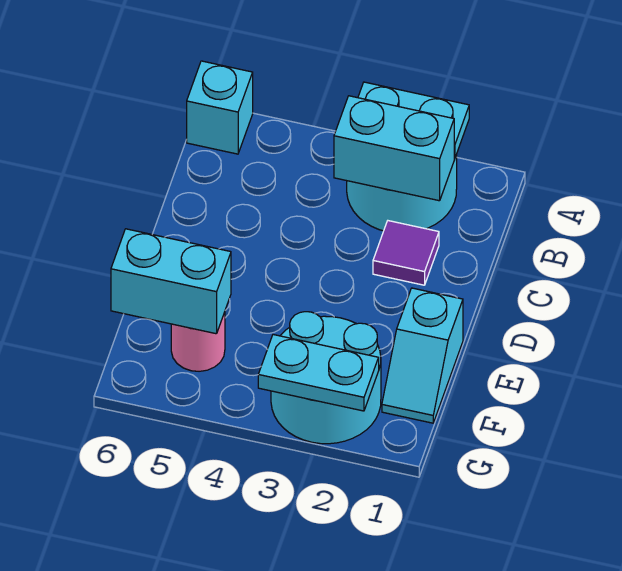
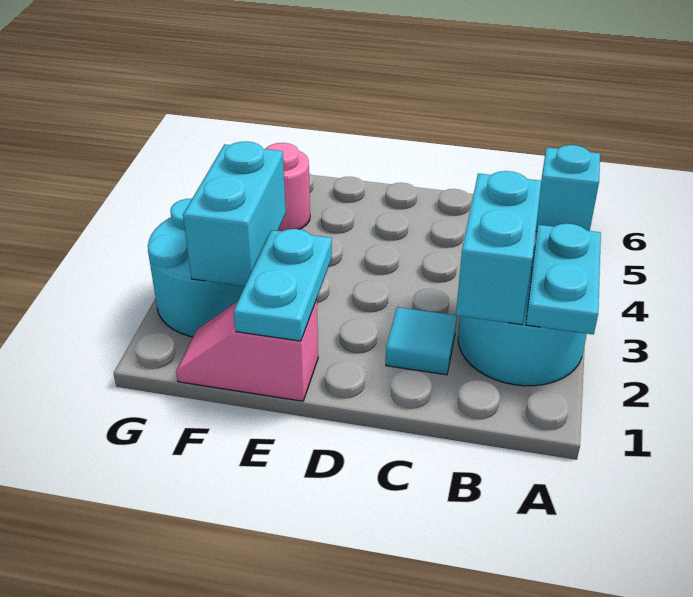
purple 1x1 tile [373,221,439,285] -> cyan 1x1 tile [386,307,457,375]
cyan 1x2 slope [382,288,463,423] -> pink 1x2 slope [176,300,318,401]
cyan 1x2 brick [111,229,231,334] -> cyan 1x2 brick moved to [183,141,286,286]
cyan 1x2 plate [258,335,379,411] -> cyan 1x2 plate moved to [234,229,332,341]

